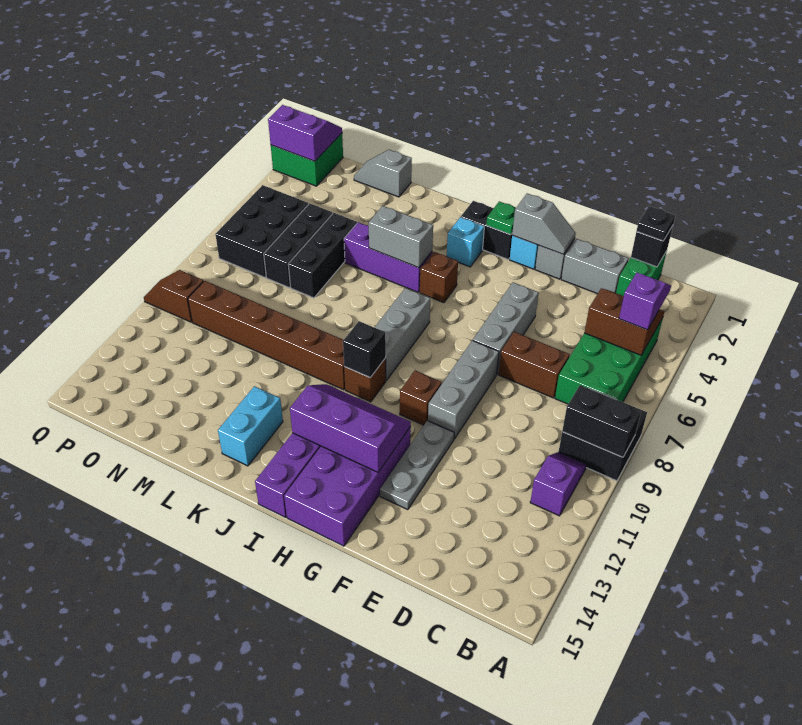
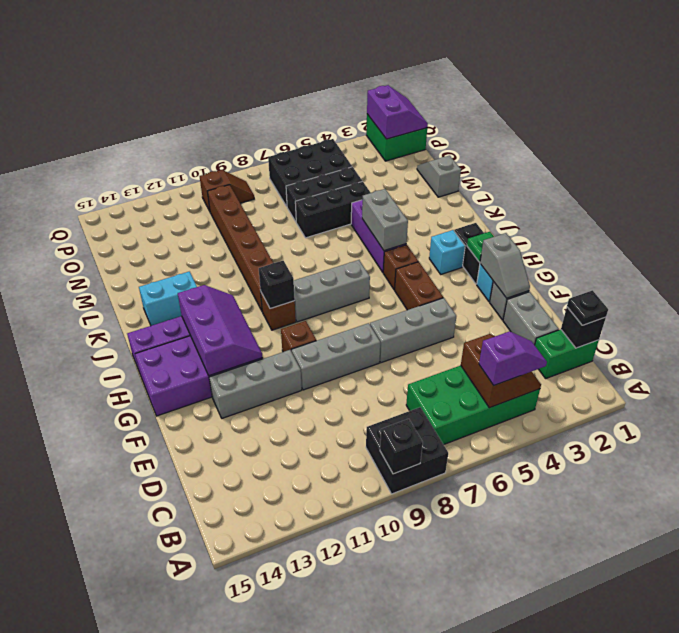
black 1x2 brick [562,385,642,457] -> black 1x1 brick [380,419,423,474]
purple 1x2 slope [530,452,587,516] -> none
brown 1x2 brick [499,332,570,398] -> brown 1x2 brick moved to [395,262,443,310]
grey 1x3 plate [380,421,454,510] -> grey 1x3 brick [209,350,302,418]
brown 1x2 slope [144,270,204,322] -> brown 1x2 slope turned to [200,170,254,211]

